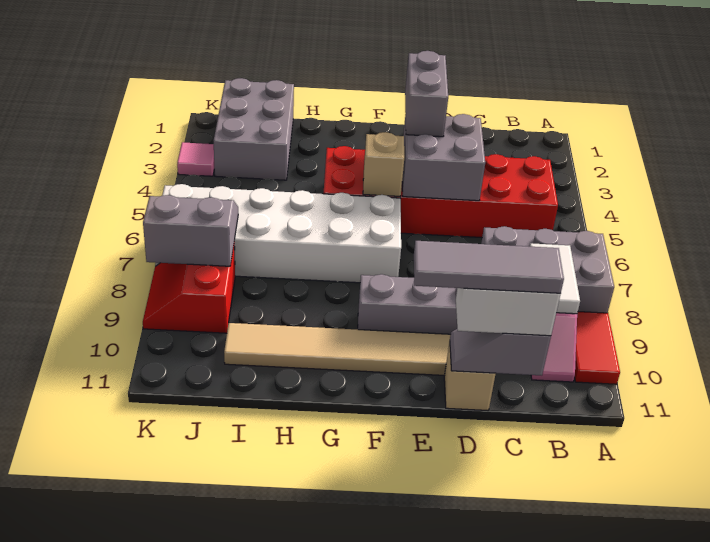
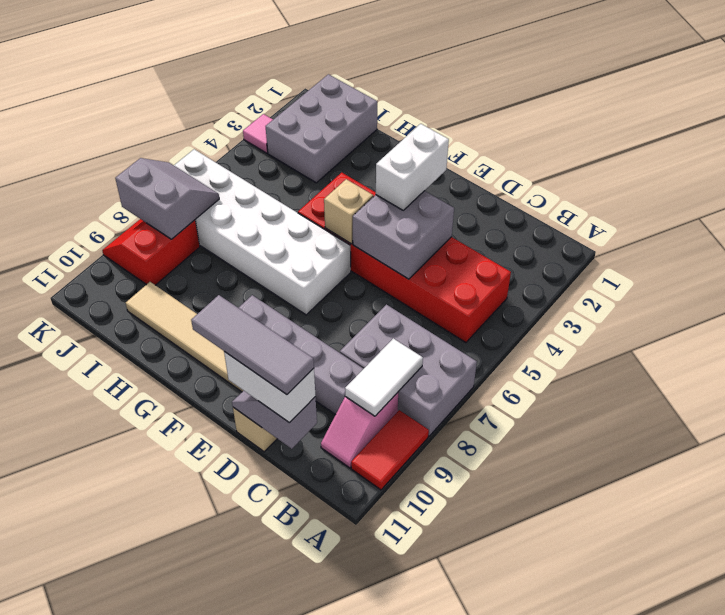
grey 1x2 brick [405,51,448,137] -> white 1x2 brick [376,124,449,210]

